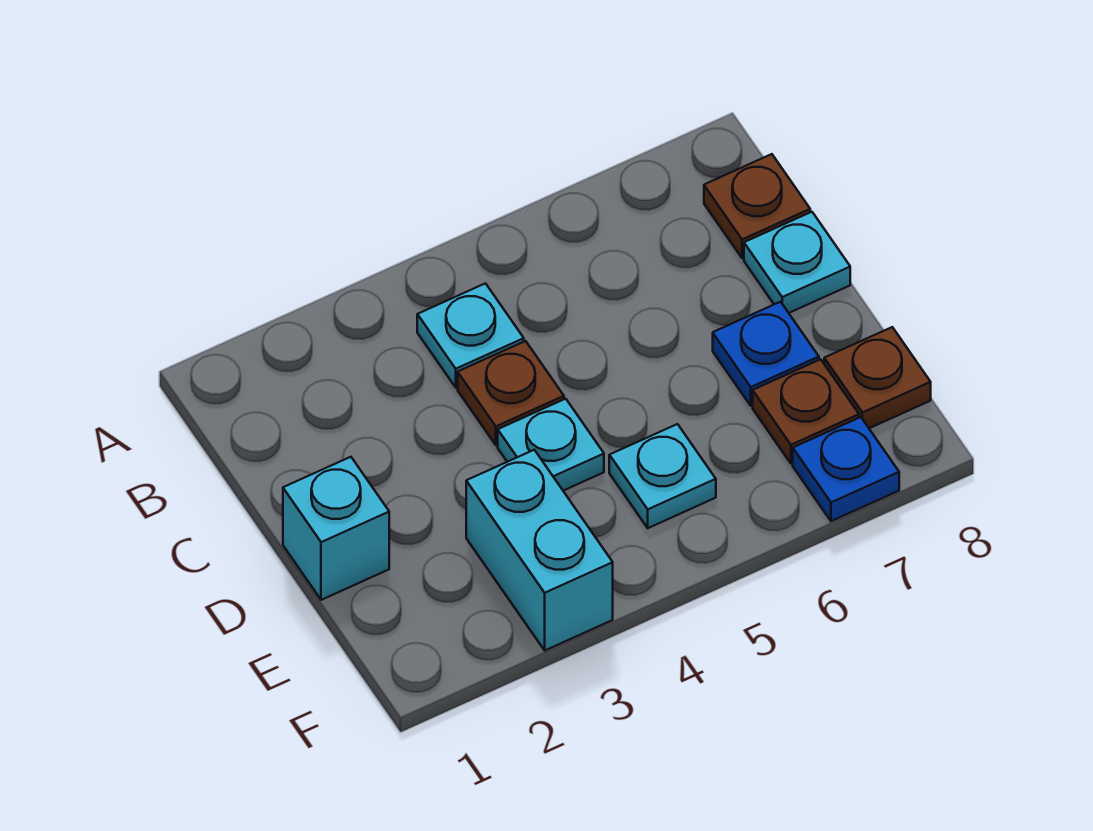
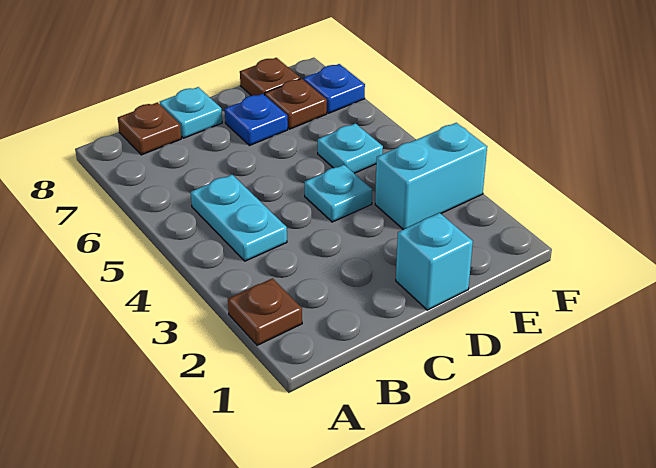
cyan 1x1 plate [417,283,524,387] -> cyan 1x2 plate [191,175,287,261]
brown 1x1 plate [458,341,564,445] -> brown 1x1 plate moved to [228,278,302,345]

